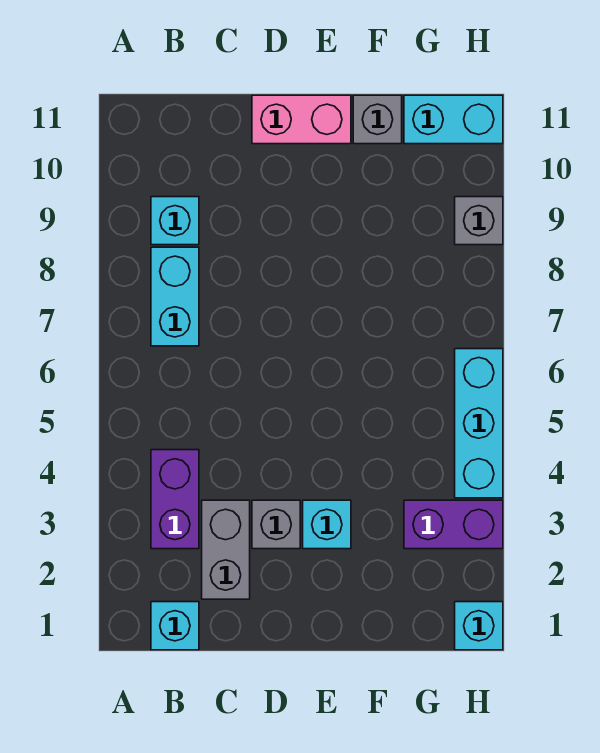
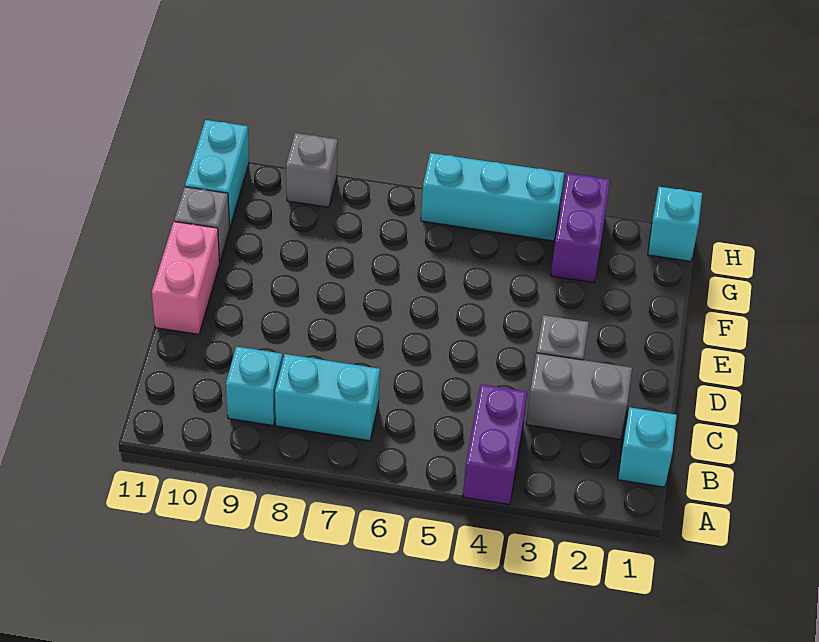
purple 1x2 brick [151,450,199,549] -> purple 1x2 brick turned to [463,384,527,505]
cyan 1x1 brick [303,500,351,549] -> none

